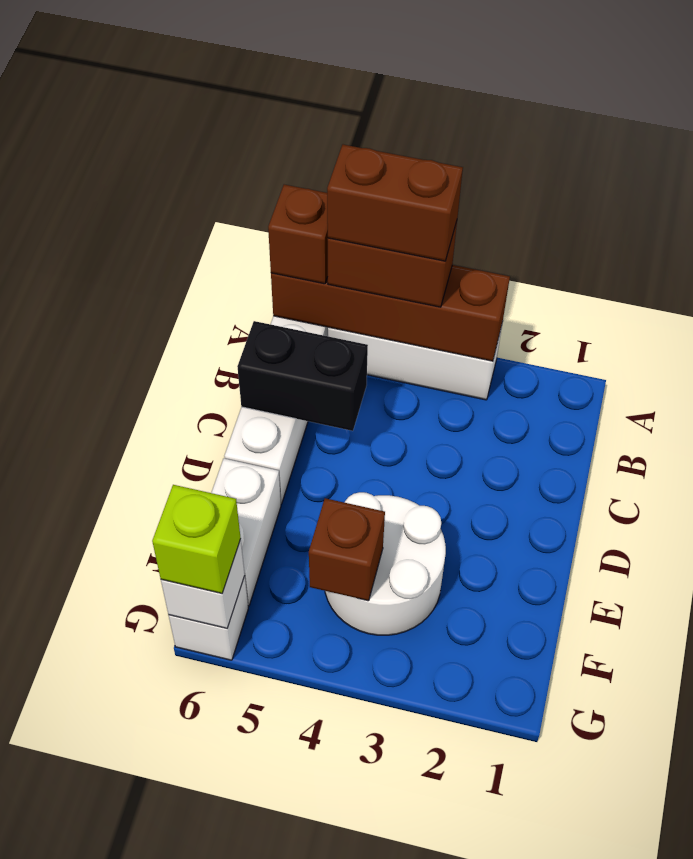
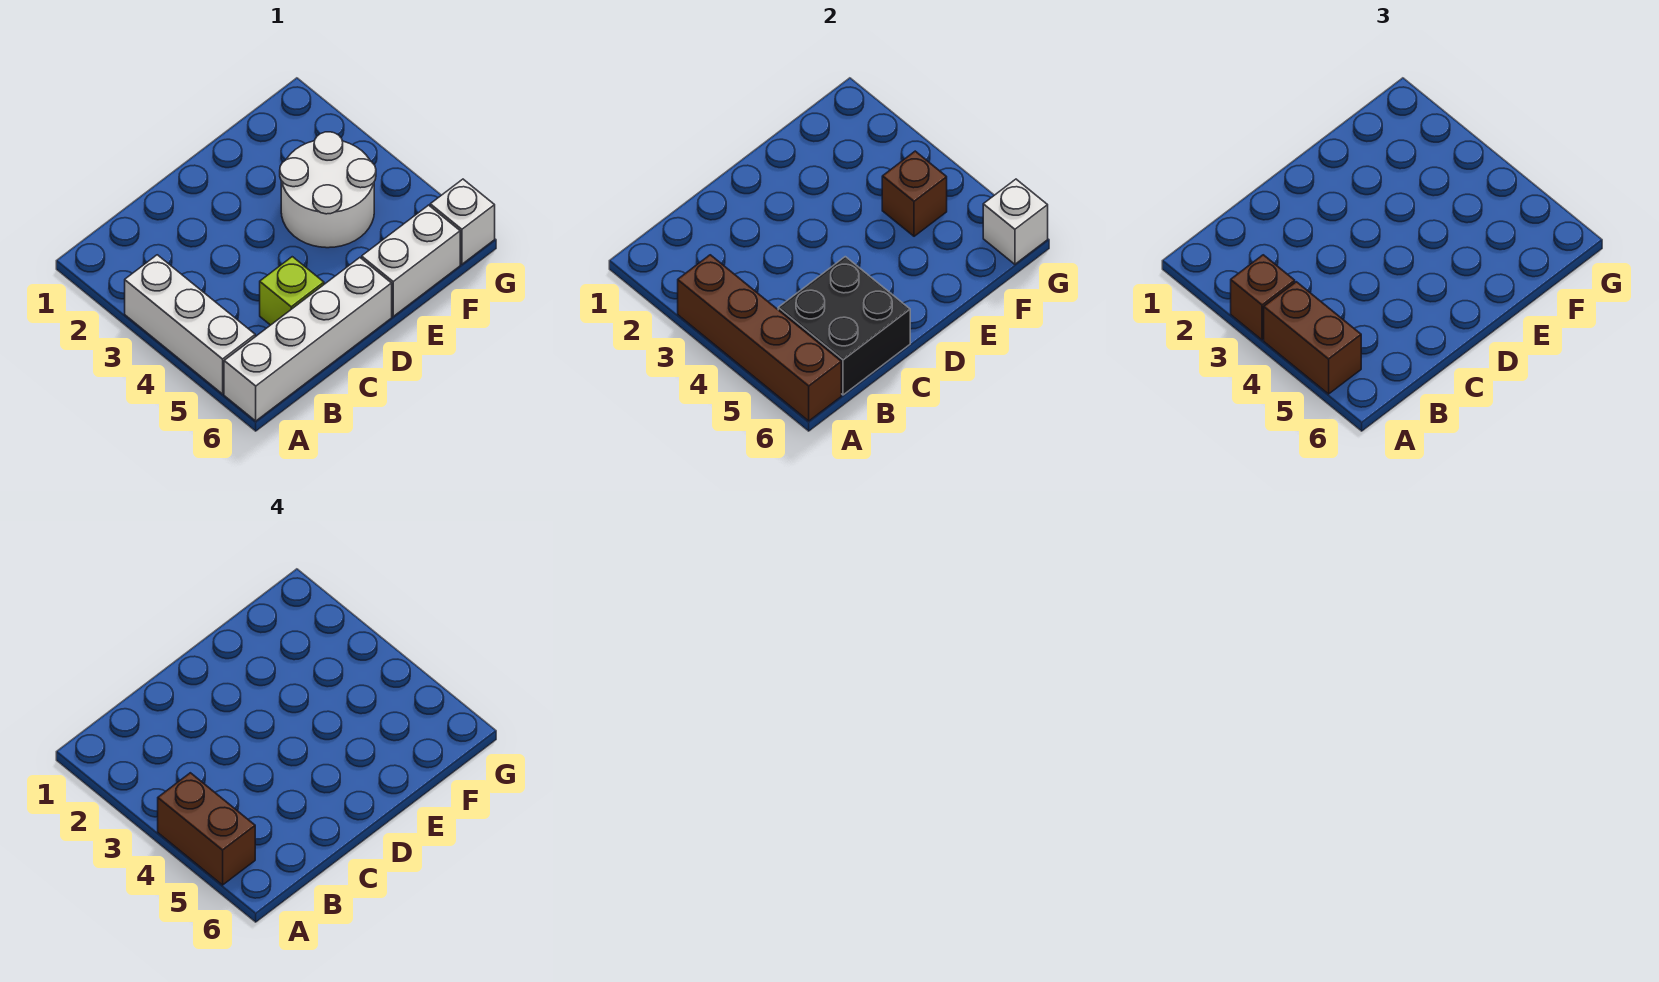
brown 1x1 brick [268,185,328,284] -> brown 1x1 brick moved to [1231,255,1295,340]
black 1x2 brick [237,321,368,431] -> black 2x2 brick [778,257,910,395]
lime 1x1 brick [152,485,241,594] -> lime 1x1 brick moved to [260,257,324,325]

